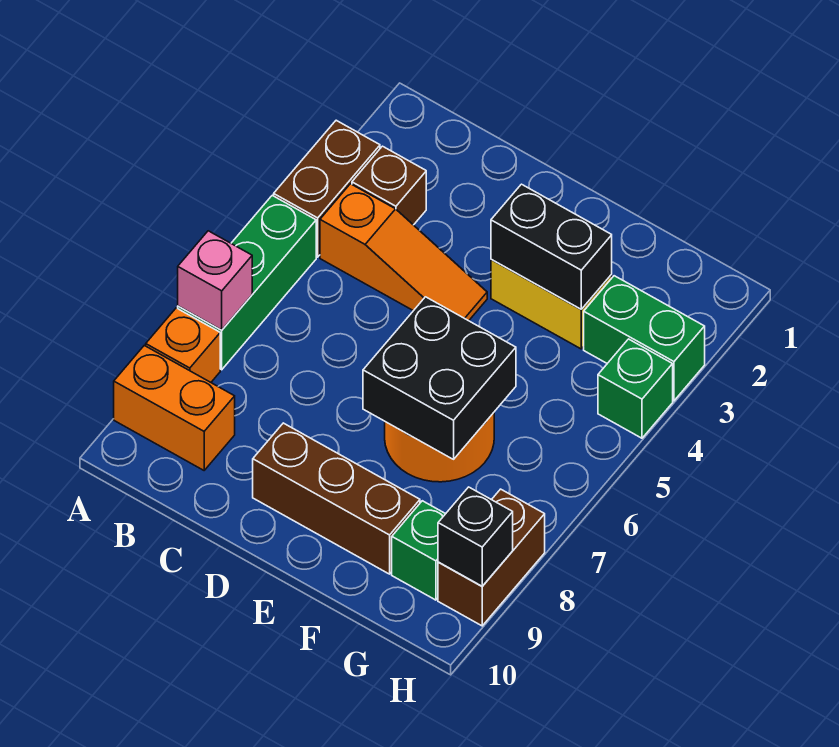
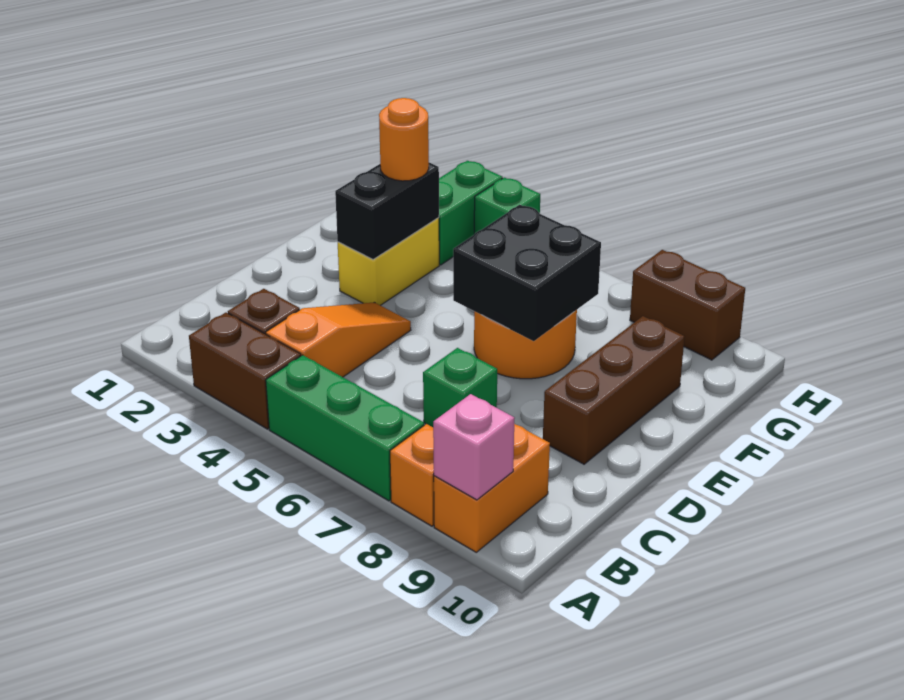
pink 1x1 brick [178,231,252,330] -> pink 1x1 brick moved to [433,394,515,500]
none -> orange 1x1 round brick [379,98,429,181]
green 1x1 brick [392,501,445,600] -> green 1x1 brick moved to [423,348,497,427]
black 1x1 brick [438,487,513,586] -> none

